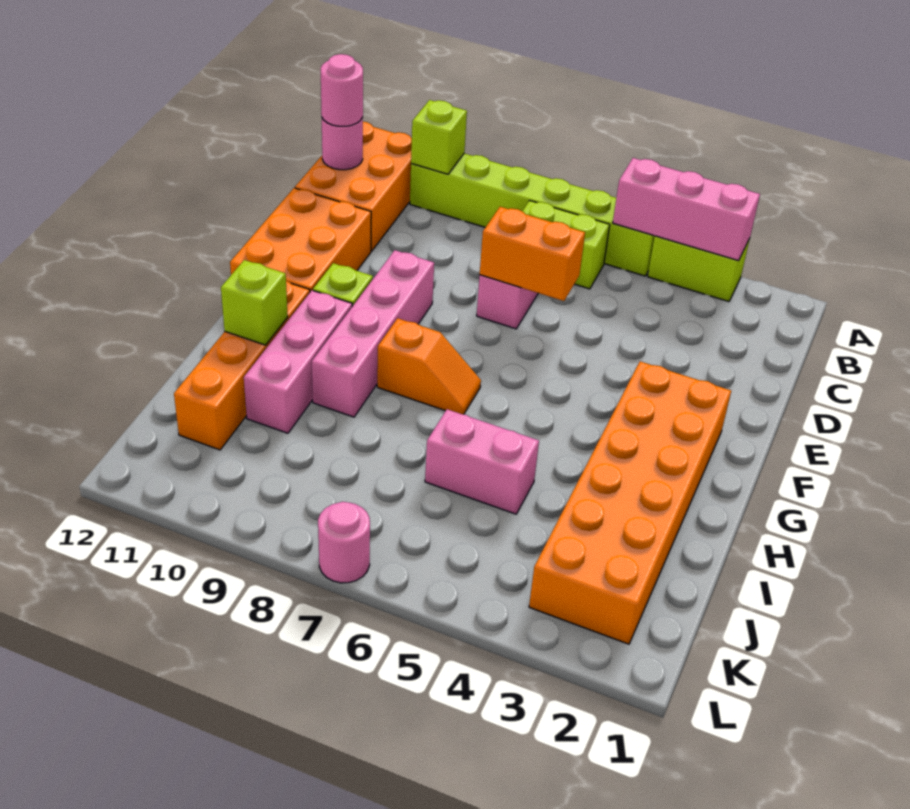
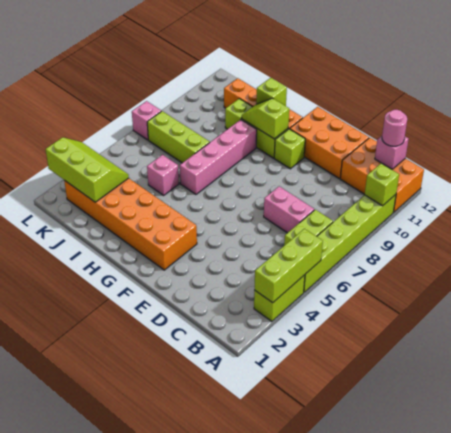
pink 1x3 brick [613,158,760,261] -> lime 1x3 brick [254,229,323,303]
pink 1x1 round brick [322,117,363,170] -> pink 1x1 brick [375,136,408,169]
orange 1x2 brick [480,207,585,301] -> none
pink 1x4 brick [312,250,434,417] -> pink 1x4 brick turned to [180,120,257,194]
orange 1x2 slope [377,318,481,414] -> none
pink 1x3 brick [244,290,352,433] -> lime 1x3 brick [225,99,288,158]
none -> lime 1x2 slope [242,98,289,139]
pink 1x2 brick [425,409,539,514] -> pink 1x1 brick [147,155,179,195]
none -> lime 1x3 brick [147,111,210,163]
none -> lime 2x3 slope [46,137,129,202]
pink 1x1 round brick [318,502,370,583] -> pink 1x1 brick [132,101,161,140]

